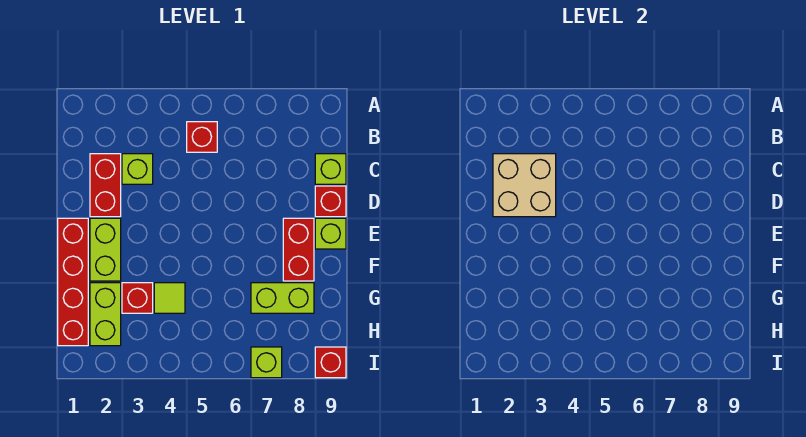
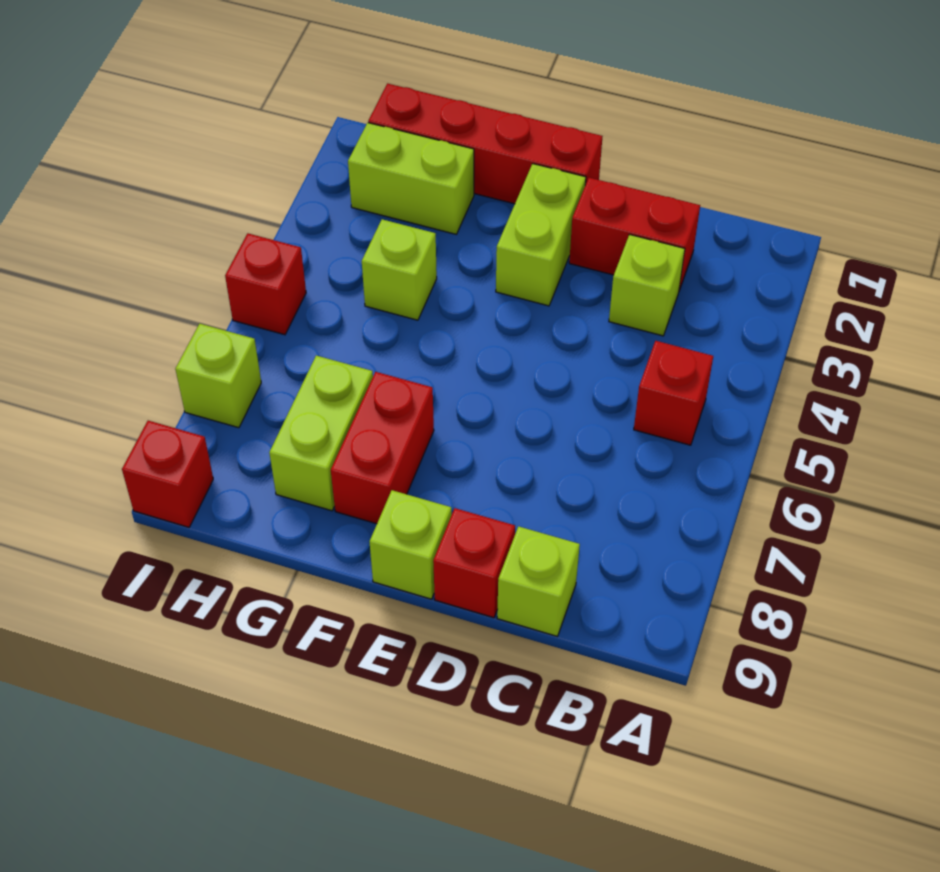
tan 2x2 brick [493,154,556,217] -> none
lime 1x2 brick [90,218,121,281] -> lime 1x2 brick turned to [496,164,586,306]
red 1x2 brick [283,218,314,281] -> red 1x2 brick turned to [331,372,434,524]
red 1x1 brick [122,283,153,313] -> red 1x1 brick moved to [225,234,306,335]
lime 1x1 tile [154,283,185,313] -> lime 1x1 brick [362,219,437,320]

